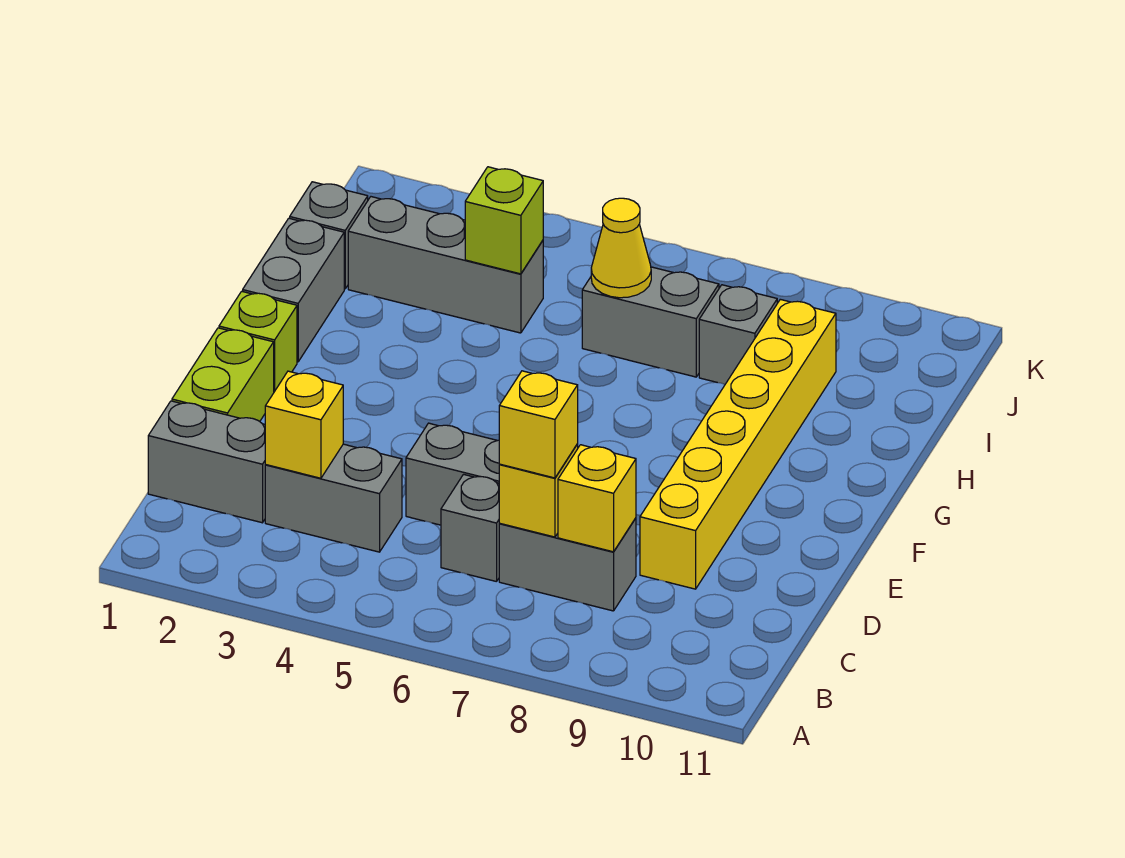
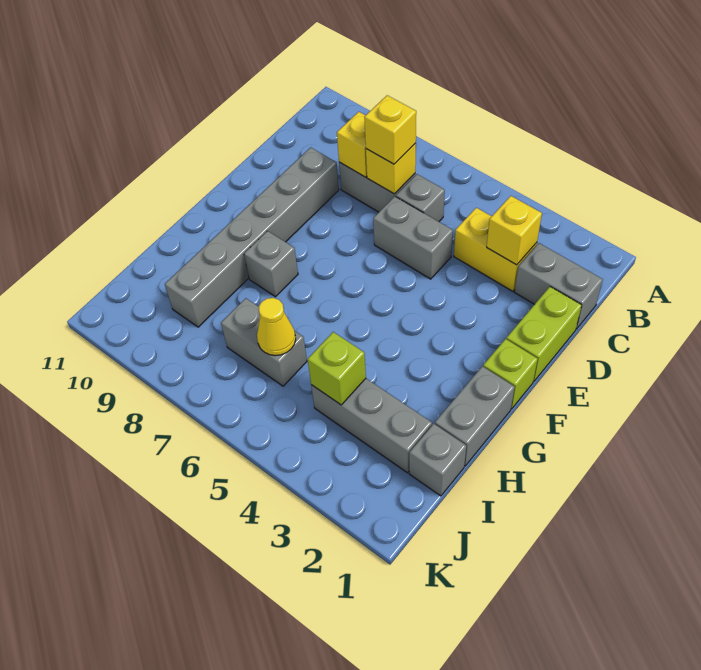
grey 1x2 brick [265,444,402,552] -> yellow 1x2 brick [454,208,537,291]
yellow 1x6 brick [640,299,836,589] -> grey 1x6 brick [165,147,339,327]
grey 1x1 brick [699,285,777,384] -> grey 1x1 brick moved to [244,231,298,297]

